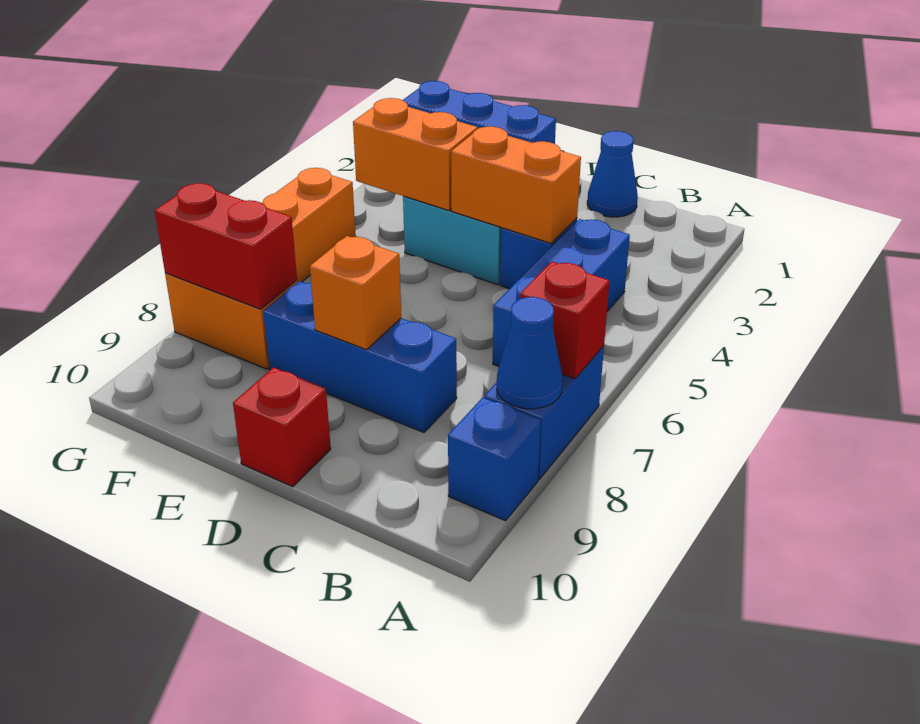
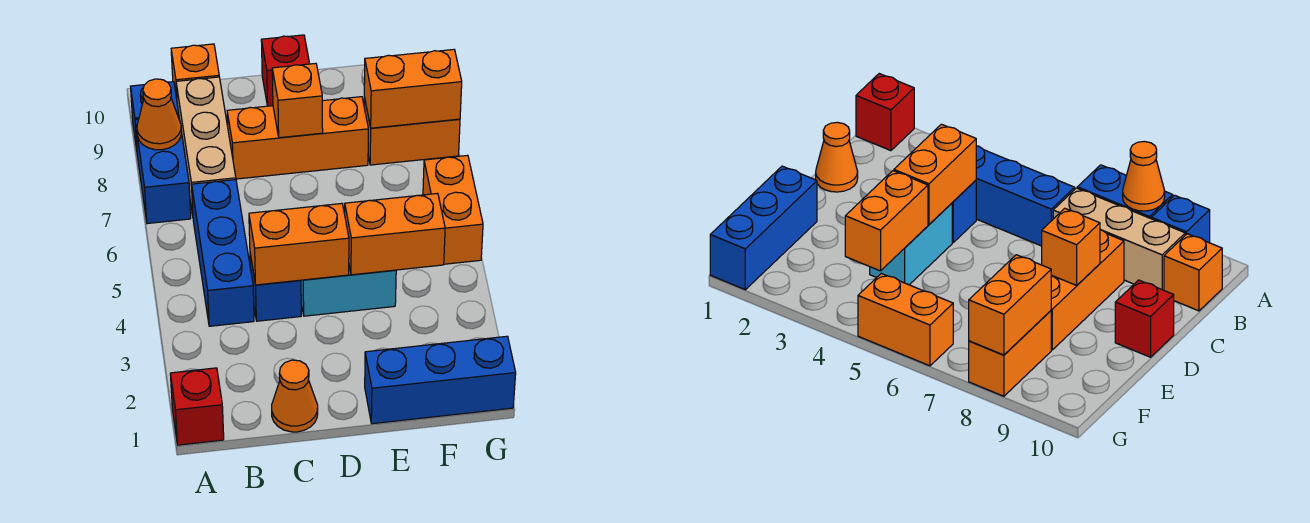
red 1x1 brick [520,262,609,379] -> red 1x1 brick moved to [170,368,224,445]
blue 1x1 cone [497,297,562,409] -> orange 1x1 cone [137,79,181,150]
none -> tan 1x3 brick [176,77,236,215]
none -> orange 1x1 brick [171,44,219,98]
blue 1x1 cone [587,131,638,217] -> orange 1x1 cone [272,360,318,432]
blue 1x3 brick [263,281,457,432] -> orange 1x3 brick [227,97,368,179]
red 1x2 brick [155,183,297,309] -> orange 1x2 brick [364,50,462,128]

